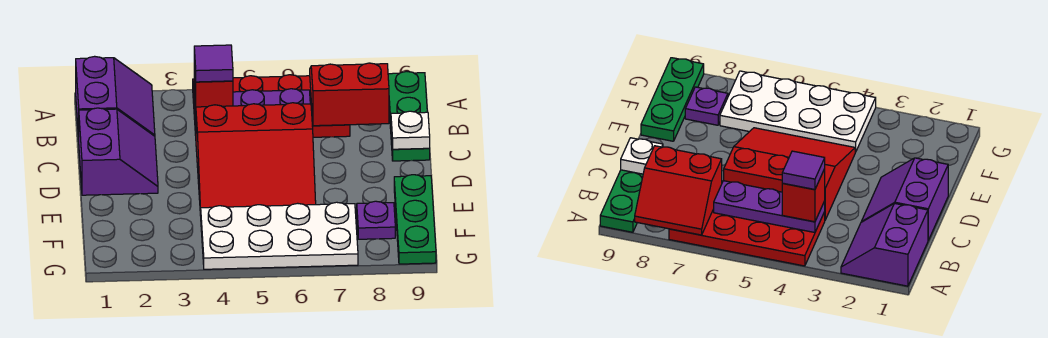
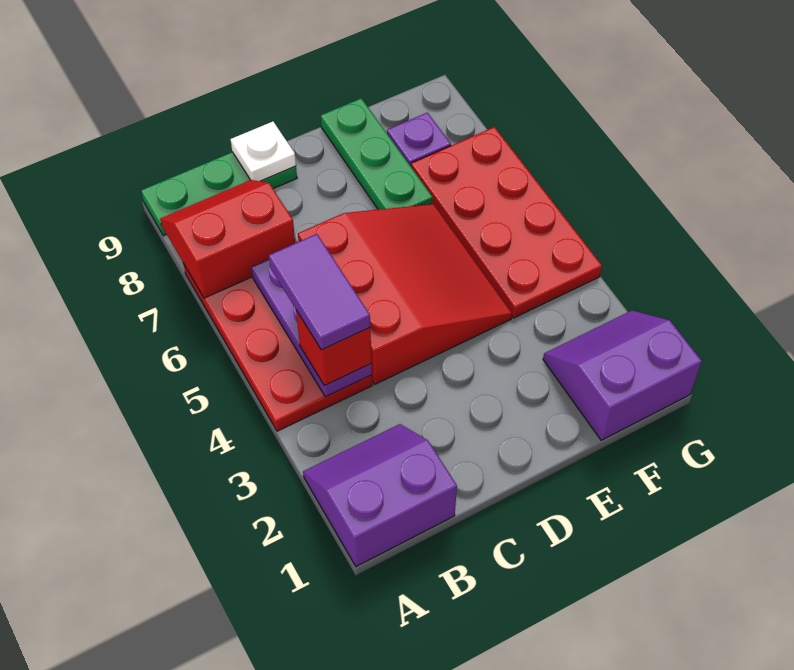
red 2x2 slope [310,63,389,126] -> red 2x2 slope turned to [160,180,295,298]
purple 1x1 tile [194,45,233,82] -> purple 1x2 tile [269,234,370,350]
purple 2x2 slope [79,108,158,195] -> purple 2x2 slope moved to [543,311,702,440]
green 1x3 plate [394,175,436,264] -> green 1x3 plate turned to [321,98,433,210]
white 2x4 plate [201,202,358,269] -> red 2x4 plate [411,127,602,318]

